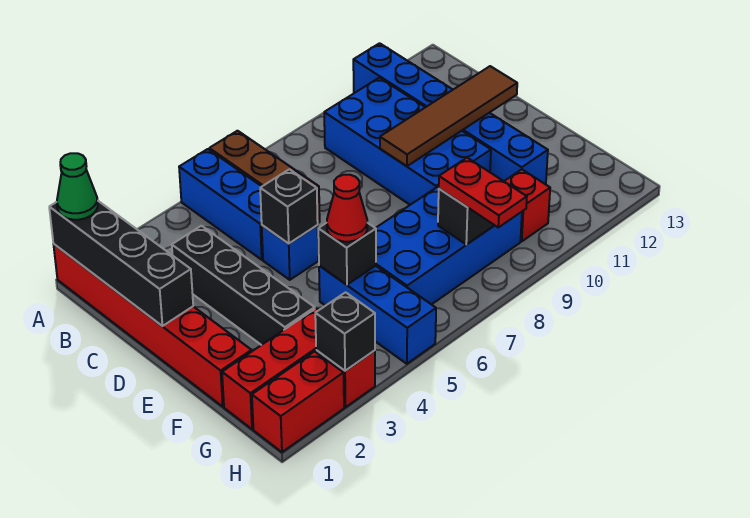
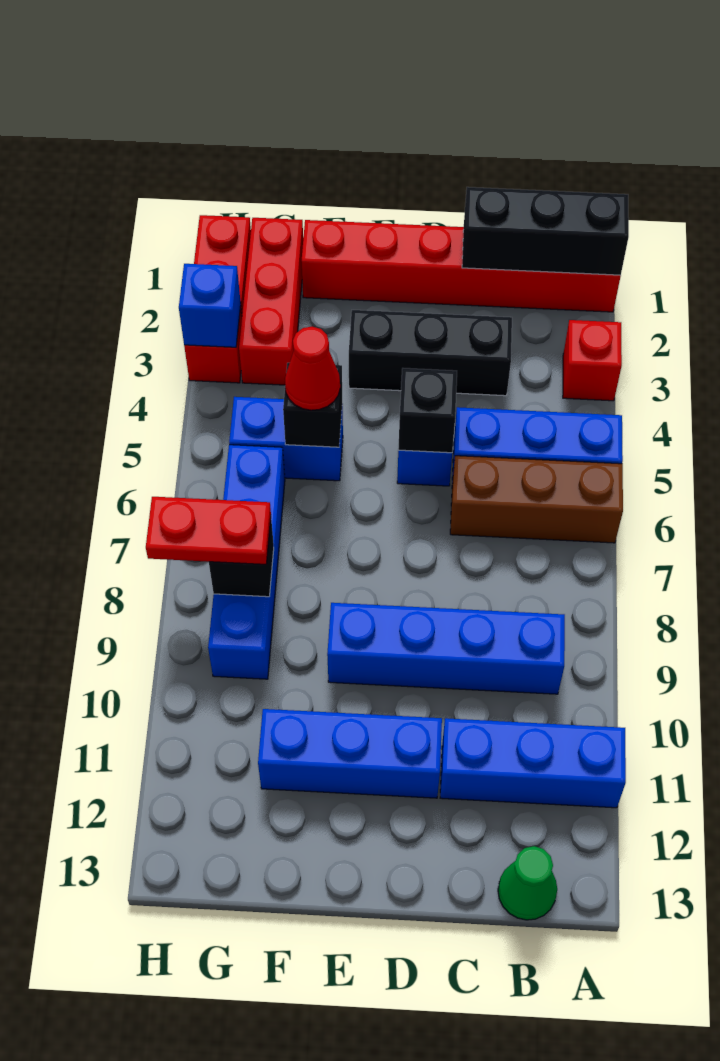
black 1x4 brick [49,201,193,326] -> black 1x3 brick [462,187,629,275]
green 1x1 cone [57,153,98,220] -> green 1x1 cone moved to [498,846,557,920]
blue 2x4 brick [324,78,491,205] -> blue 1x4 brick [327,603,565,694]
black 1x4 brick [172,226,315,345] -> black 1x3 brick [349,310,512,396]
brown 1x4 tile [380,66,517,166] -> none
blue 1x3 brick [319,266,436,364] -> blue 1x2 brick [229,397,343,481]
blue 2x4 brick [376,186,522,305] -> blue 1x4 brick [208,445,285,679]
red 1x1 brick [504,169,550,241] -> red 1x1 brick moved to [563,320,622,401]
black 1x1 brick [315,292,375,371] -> blue 1x1 brick [179,264,241,347]

